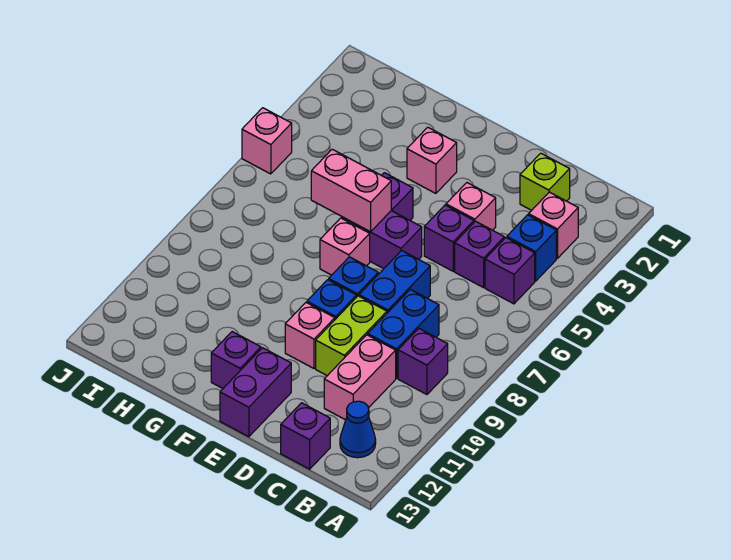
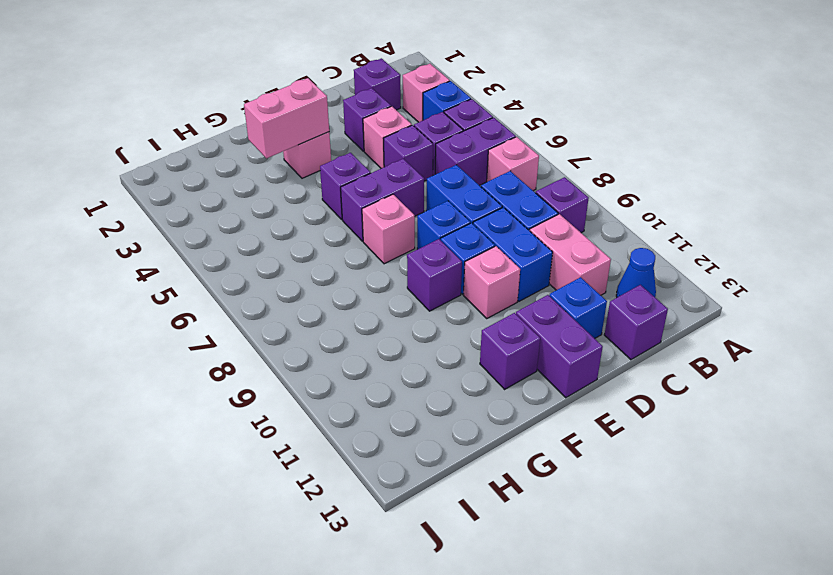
none -> purple 1x2 brick [435,118,516,185]
lime 1x1 brick [520,153,570,210] -> purple 1x1 brick [354,58,401,110]
none -> purple 1x1 brick [343,88,391,151]
lime 1x2 brick [316,296,387,376] -> blue 1x2 brick [473,207,553,301]
none -> blue 1x1 brick [549,277,607,338]
pink 1x2 brick [311,149,391,232] -> pink 1x2 brick moved to [244,78,329,158]
none -> purple 1x1 brick [407,239,462,311]
pink 1x1 brick [242,108,292,174] -> pink 1x1 brick moved to [487,137,539,191]

